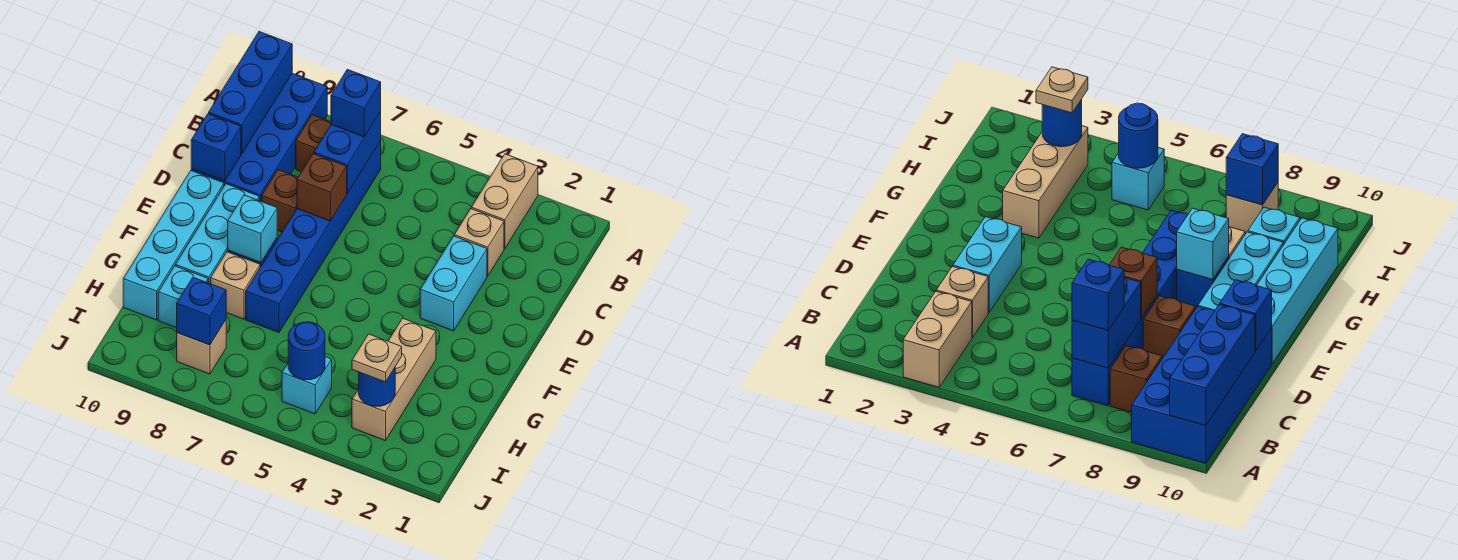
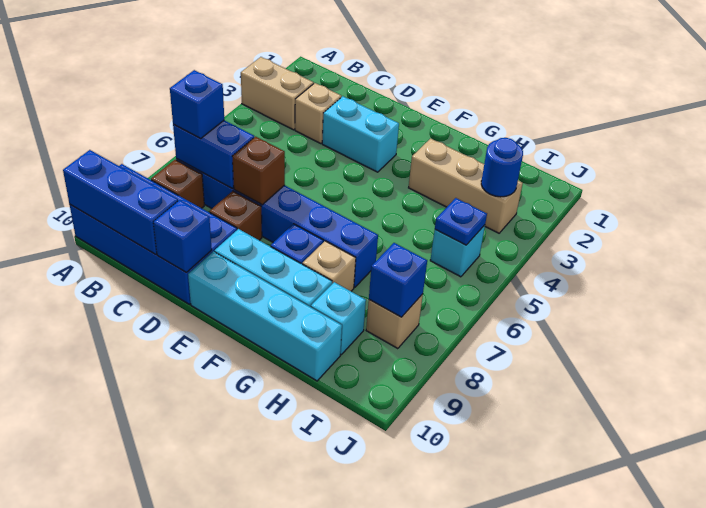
cyan 1x1 brick [228,195,277,263] -> none
tan 1x1 plate [352,334,402,382] -> none
blue 1x1 round brick [288,322,325,380] -> blue 1x1 plate [435,198,487,245]

